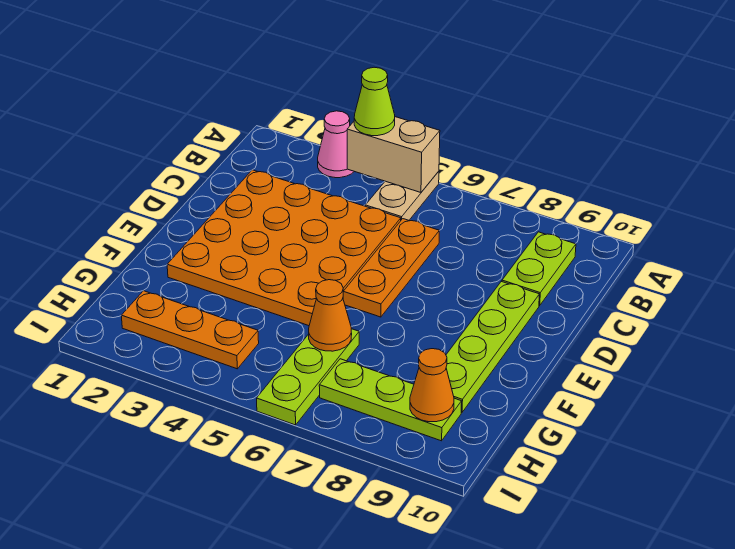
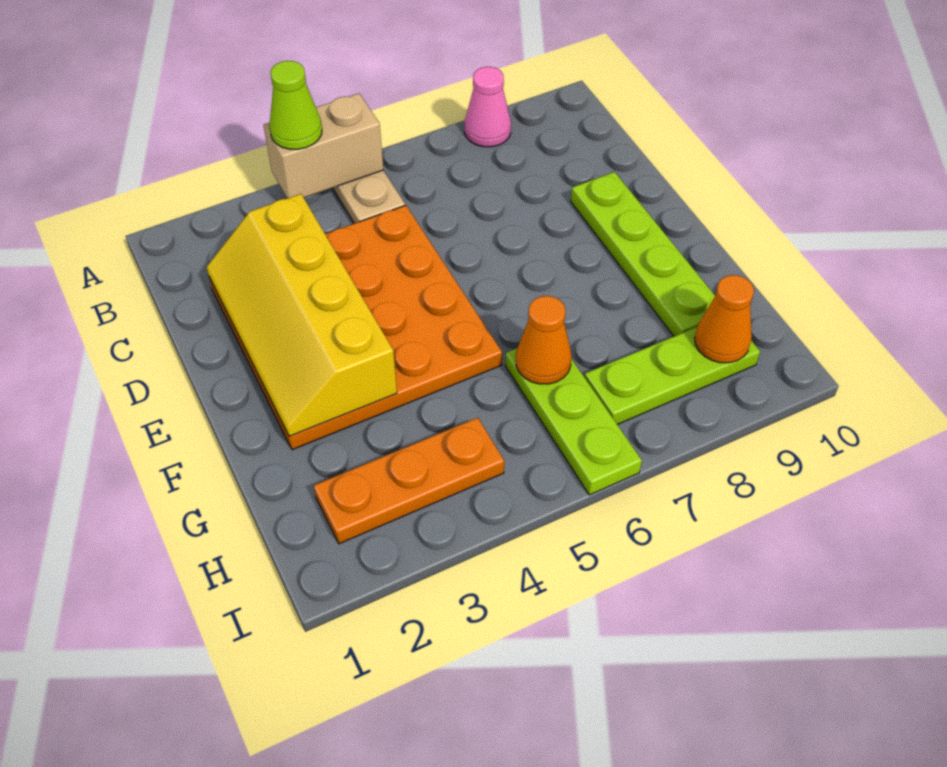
pink 1x1 cone [318,111,354,178] -> pink 1x1 cone moved to [465,67,511,147]
lime 1x2 plate [502,232,576,306] -> none
none -> yellow 2x4 slope [206,194,397,436]
orange 1x3 plate [343,219,439,317] -> none

